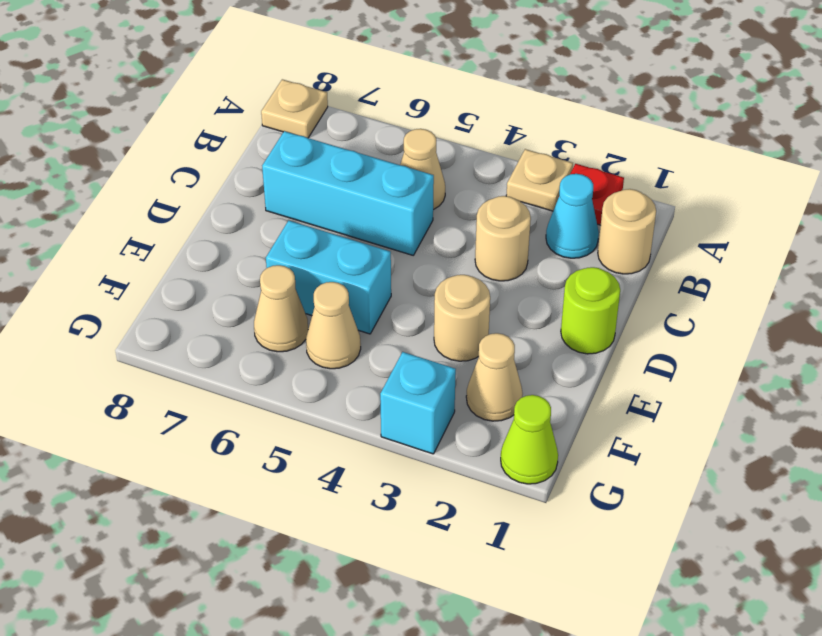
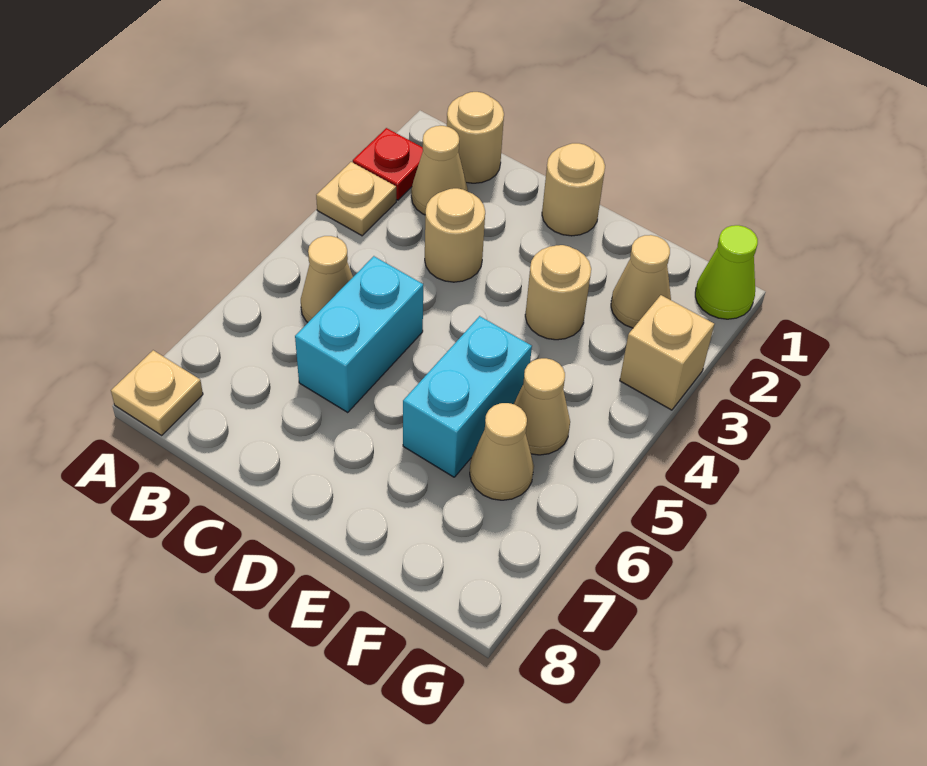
cyan 1x1 cone [546,174,599,258] -> tan 1x1 cone [411,126,468,215]
cyan 1x3 brick [262,131,434,255] -> cyan 1x2 brick [295,256,423,412]
lime 1x1 round brick [561,267,620,354] -> tan 1x1 round brick [542,143,605,236]
cyan 1x1 brick [380,352,456,454] -> tan 1x1 brick [620,295,714,410]

